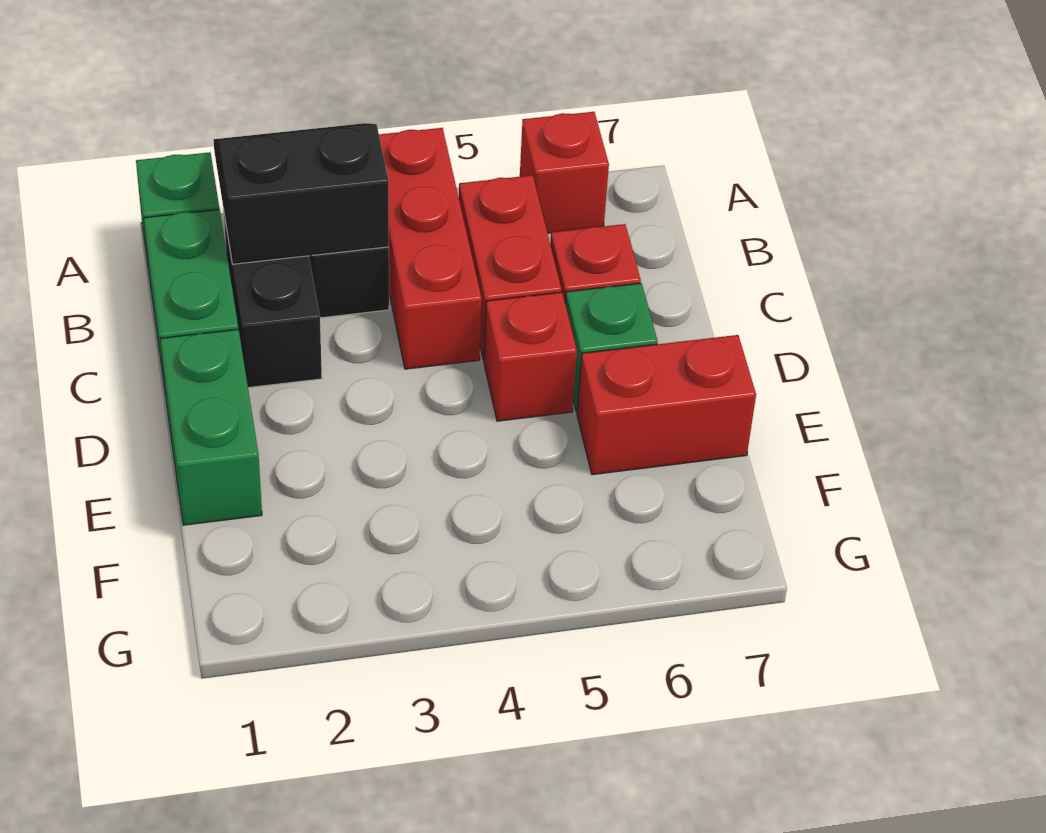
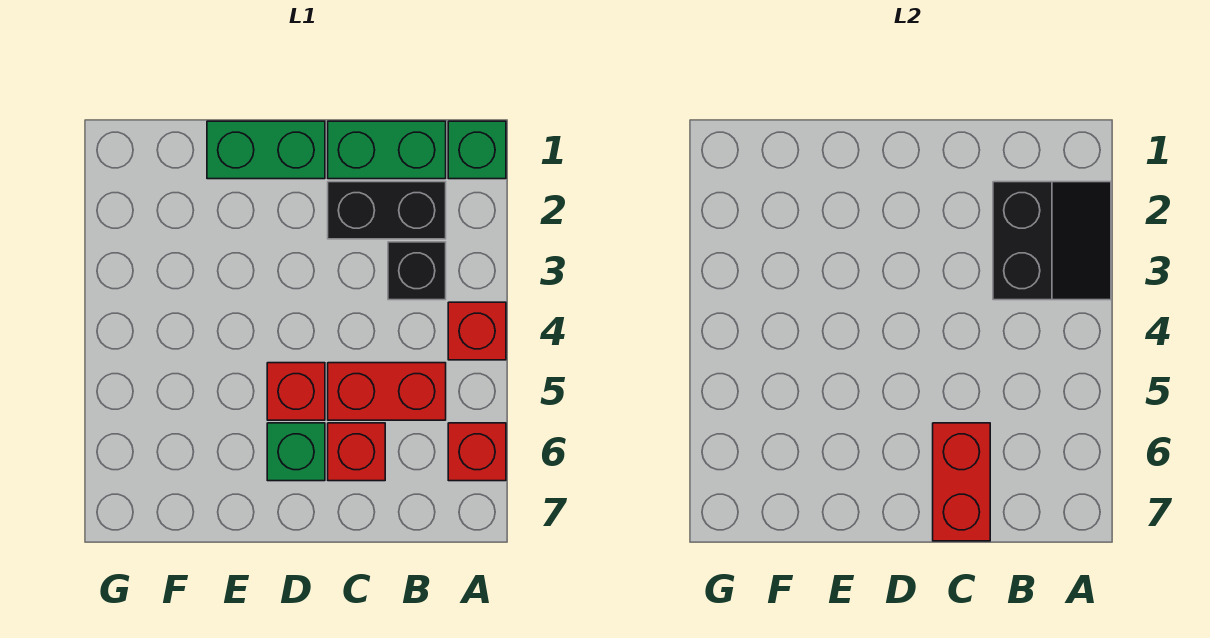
red 1x3 brick [379,128,482,369] -> red 1x1 brick [448,302,506,360]
red 1x2 brick [577,335,756,475] -> red 1x2 brick moved to [933,423,990,541]

